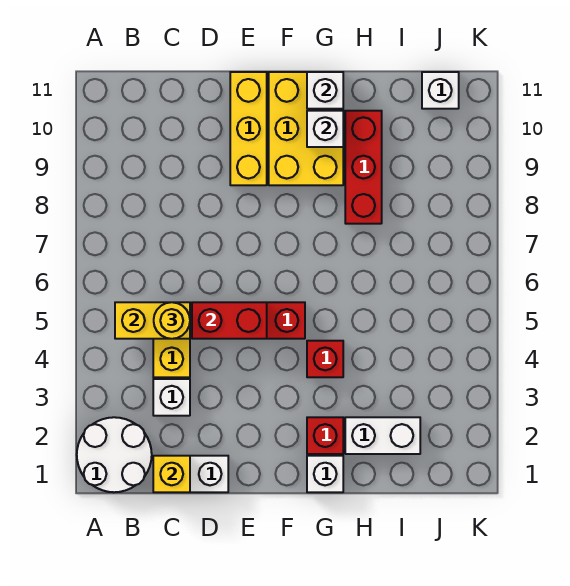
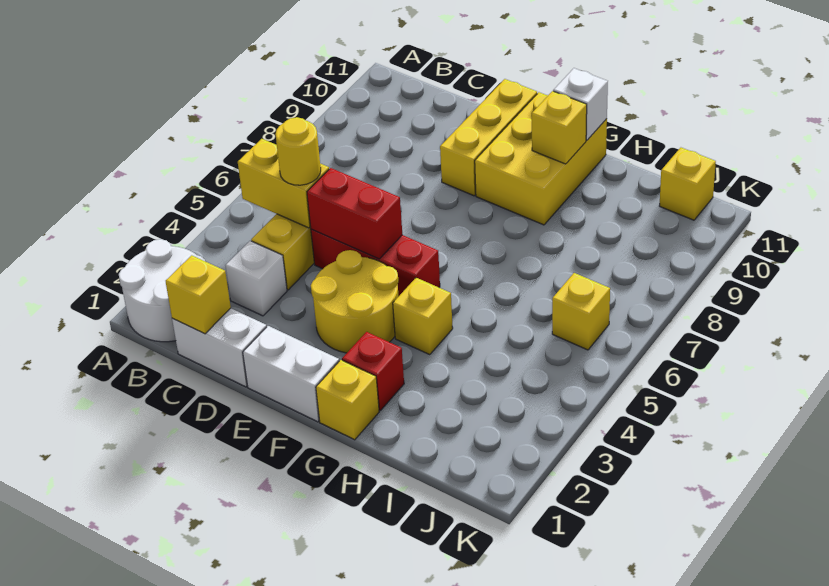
none -> yellow 2x2 round brick [311,250,399,353]
white 1x1 brick [307,456,343,492] -> yellow 1x1 brick [316,360,379,440]
red 1x1 brick [307,341,343,377] -> yellow 1x1 brick [393,278,453,354]
white 1x1 brick [307,111,343,147] -> yellow 1x1 brick [532,91,587,164]
white 1x2 brick [345,417,420,454] -> white 1x2 brick moved to [243,326,339,422]
red 1x3 brick [345,111,382,224] -> none
none -> yellow 1x1 brick [552,273,610,350]
white 1x1 brick [422,72,459,109] -> yellow 1x1 brick [660,148,716,220]

